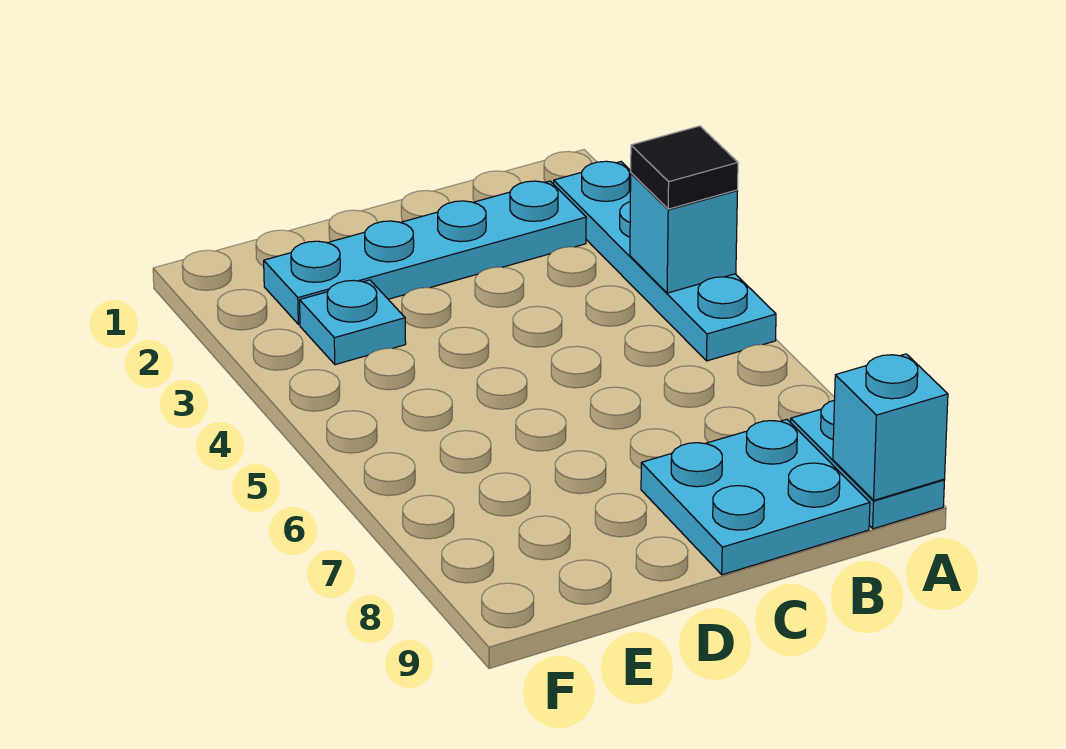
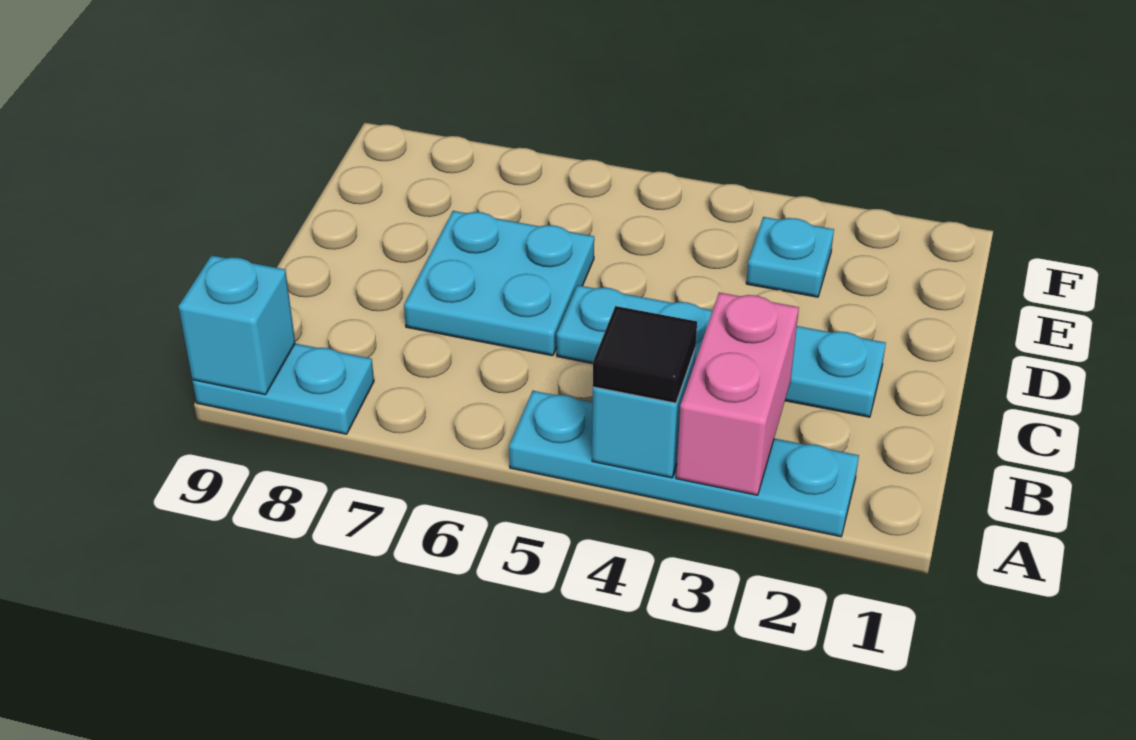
none -> pink 1x2 brick [676,292,799,495]
cyan 1x4 plate [264,181,586,324] -> cyan 1x4 plate turned to [557,285,886,417]
cyan 2x2 plate [641,419,870,575] -> cyan 2x2 plate moved to [404,211,594,356]

